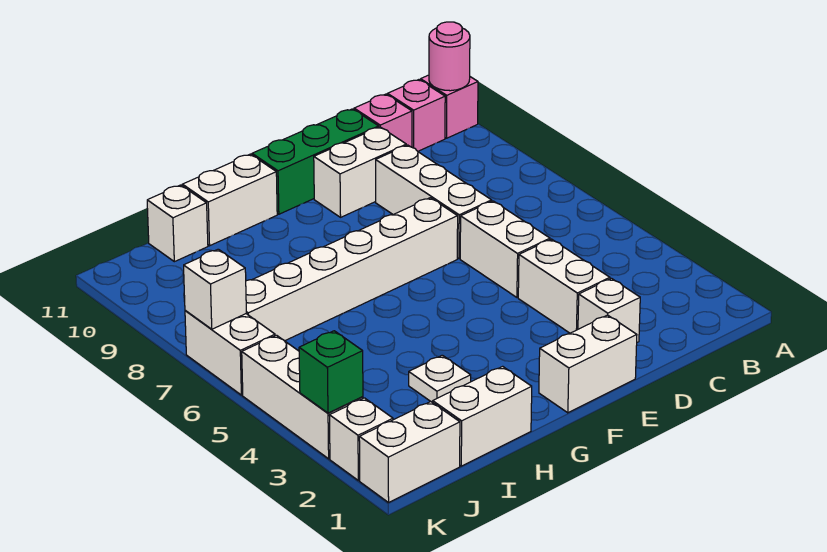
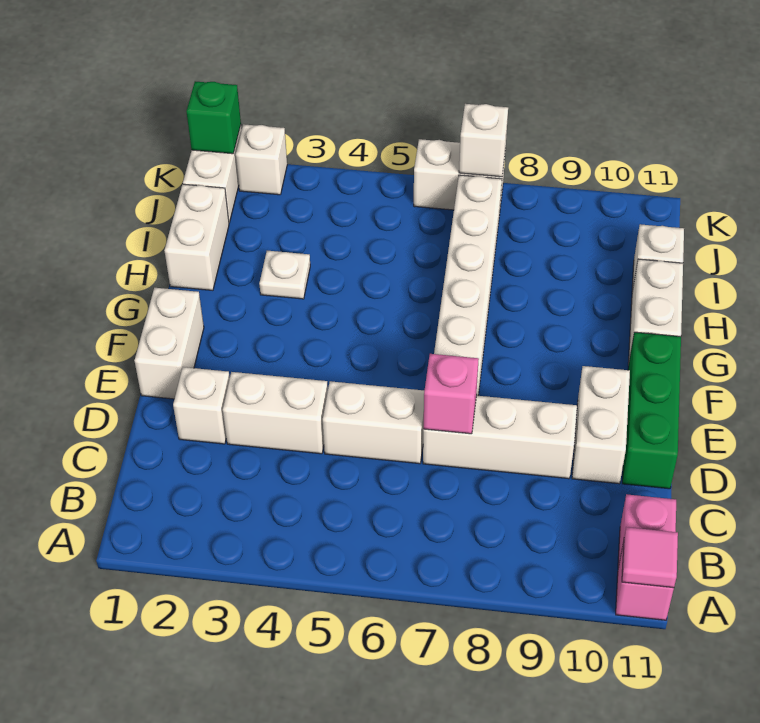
pink 1x1 round brick [429,22,470,91] -> pink 1x1 tile [622,527,678,588]
pink 1x1 brick [354,94,412,147] -> pink 1x1 brick moved to [424,354,479,434]
white 1x3 brick [242,335,363,459] -> none
green 1x1 brick [299,331,363,413] -> green 1x1 brick moved to [186,81,241,154]

